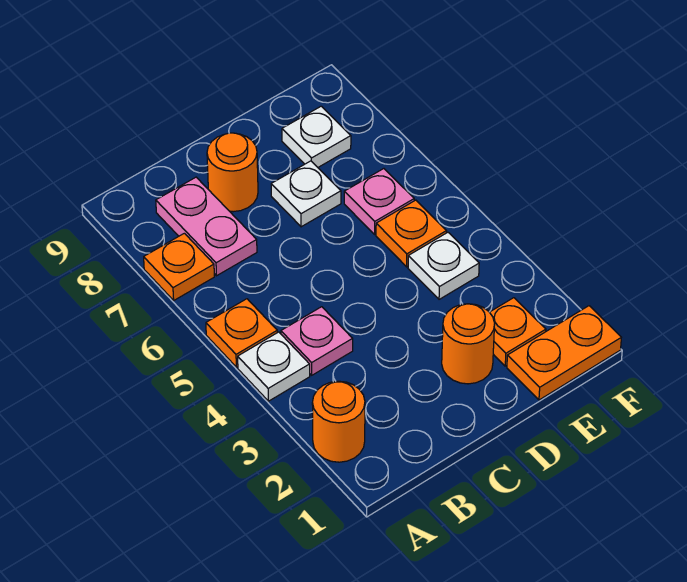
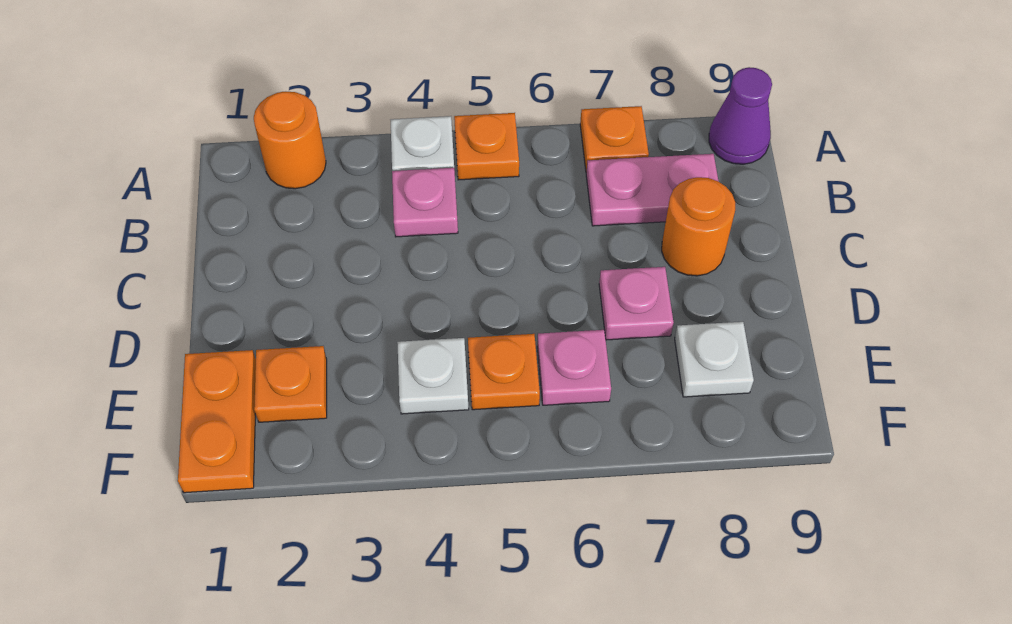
none -> purple 1x1 cone [709,67,772,164]
orange 1x1 round brick [442,304,495,384] -> none
white 1x1 plate [271,161,341,227] -> pink 1x1 plate [599,267,674,340]

